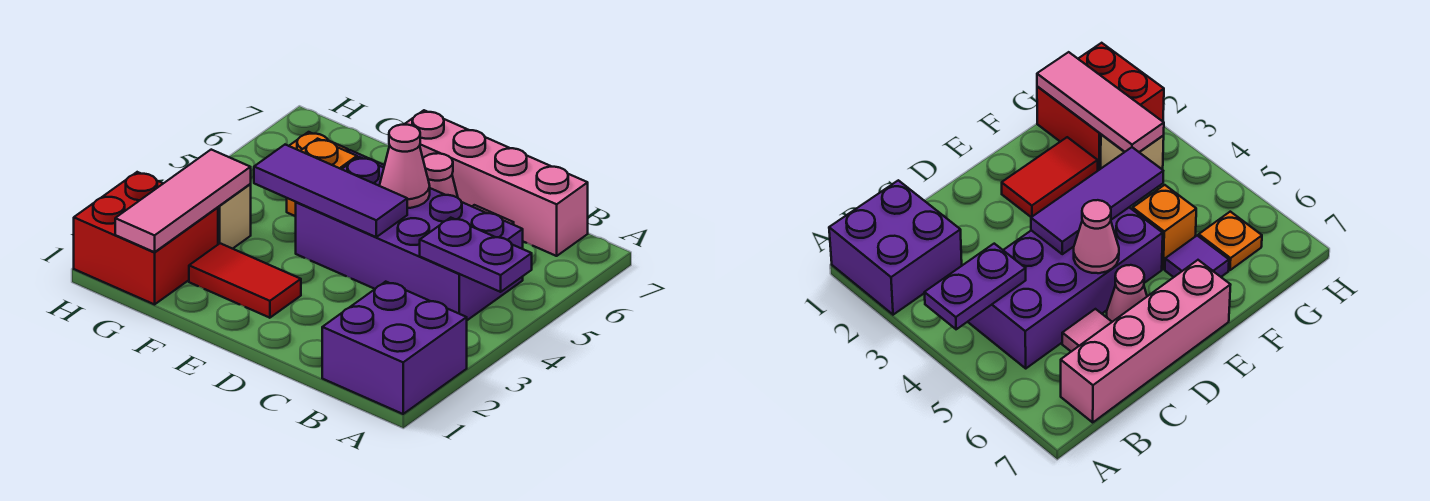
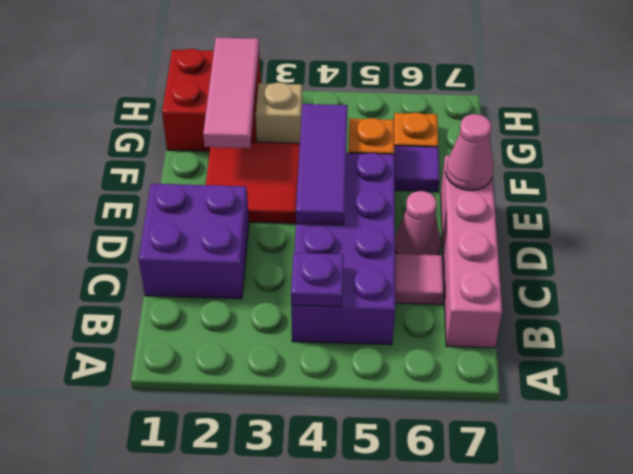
purple 2x2 brick [322,282,467,414] -> purple 2x2 brick moved to [139,184,249,299]
purple 1x2 plate [420,218,532,292] -> purple 1x1 plate [291,253,343,307]
pink 1x1 cone [380,125,430,208] -> pink 1x1 cone moved to [446,114,493,190]
red 1x2 tile [189,243,301,318] -> red 2x2 tile [206,142,300,223]
pink 1x3 tile [115,150,251,252] -> pink 1x3 tile turned to [203,37,259,148]

